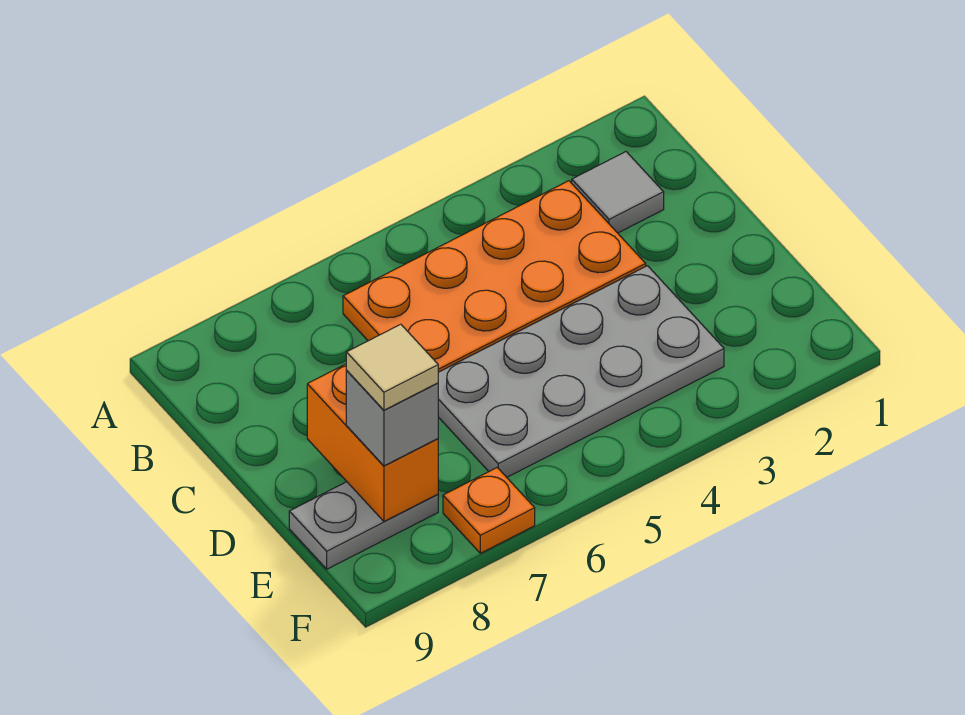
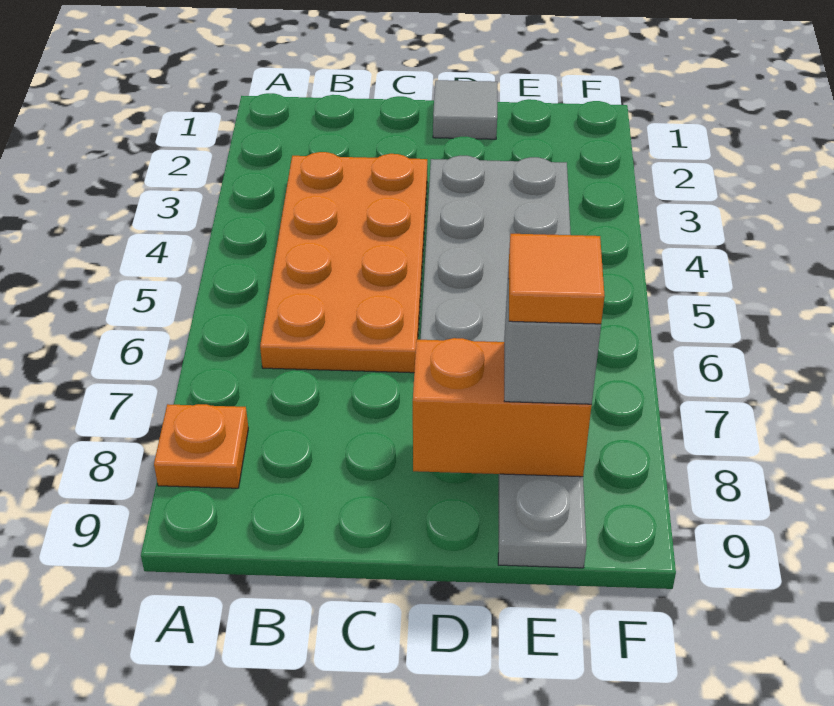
grey 1x1 tile [572,152,664,233] -> grey 1x1 tile moved to [433,80,497,139]
tan 1x1 tile [346,324,438,410] -> orange 1x1 tile [509,234,605,324]
orange 1x1 plate [443,468,535,553] -> orange 1x1 plate moved to [154,404,248,488]

